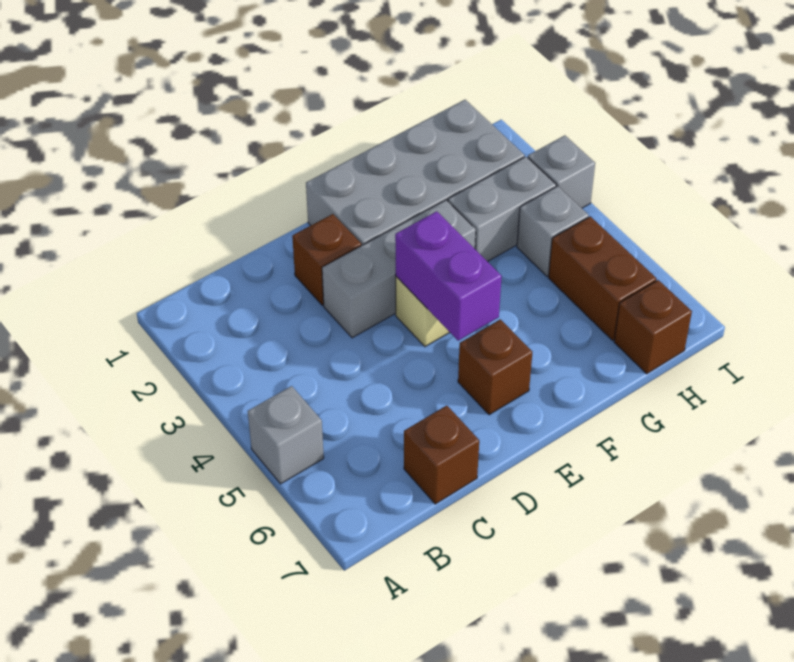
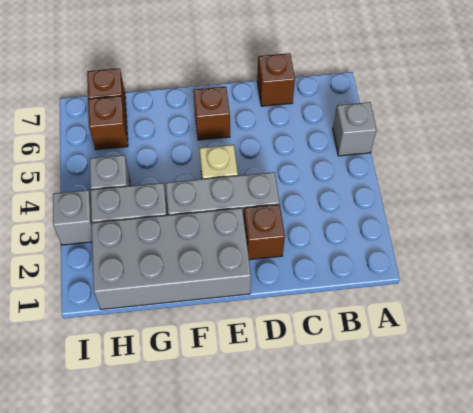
purple 1x2 brick [395,211,502,341] -> none
brown 1x2 brick [548,217,657,340] -> brown 1x1 brick [88,96,128,150]

